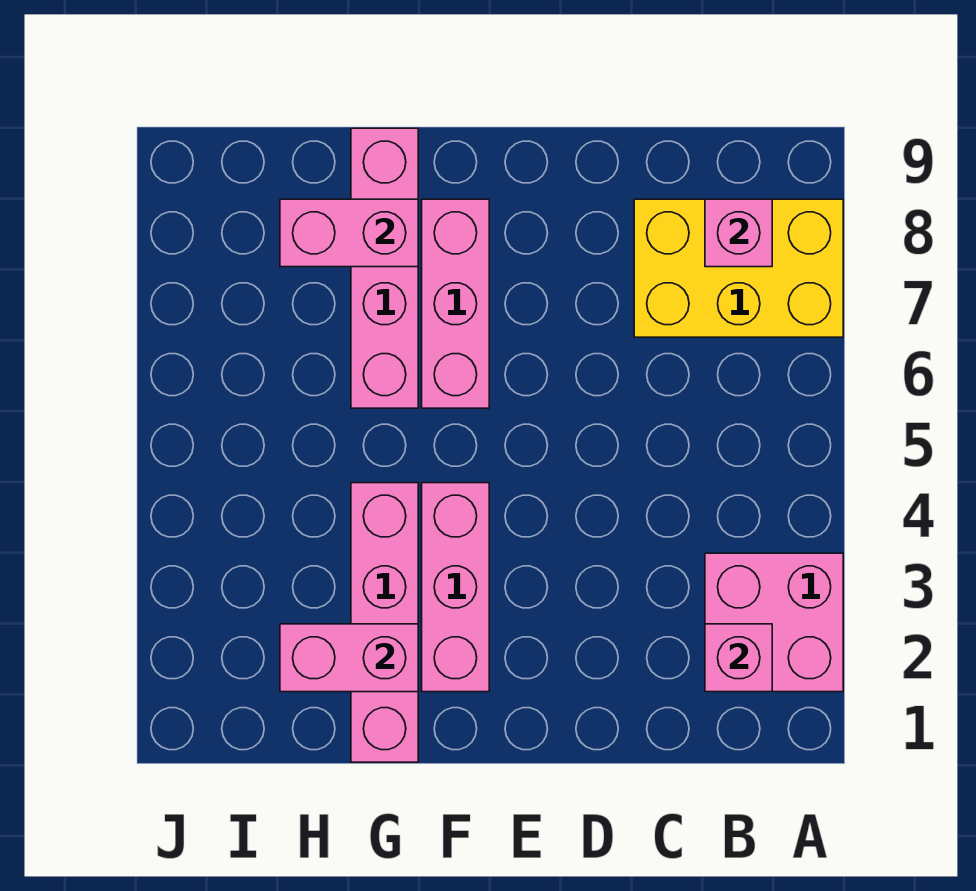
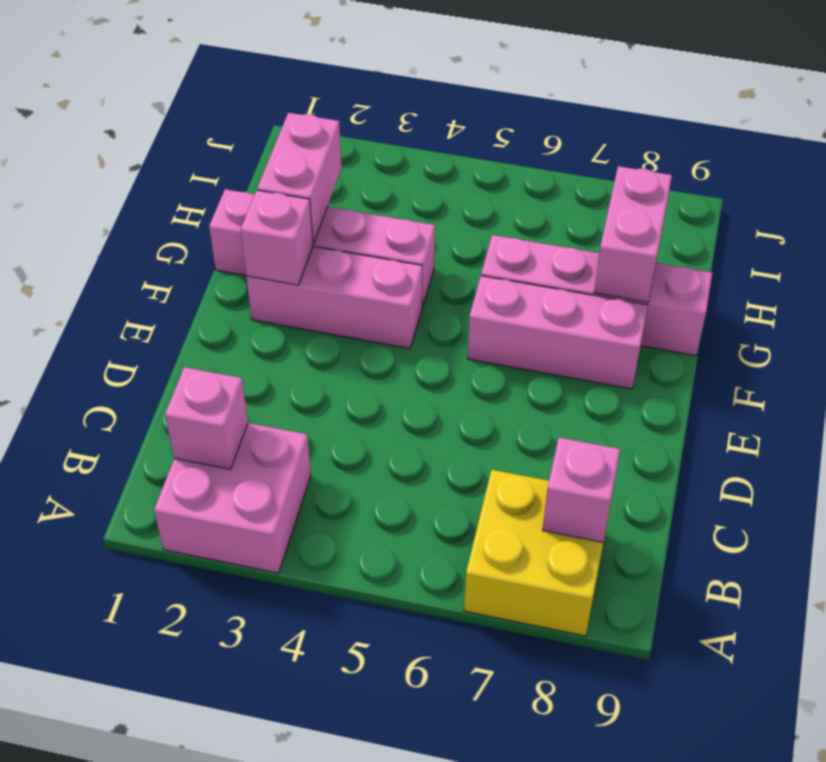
yellow 2x3 brick [634,199,843,337] -> yellow 2x2 brick [464,470,610,636]
none -> pink 1x1 brick [240,190,313,285]

